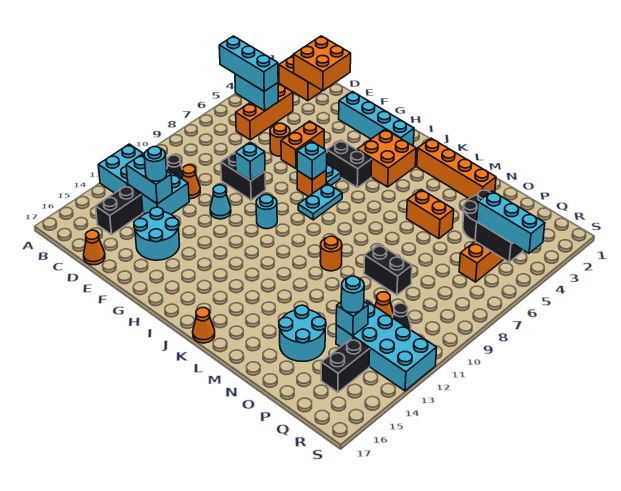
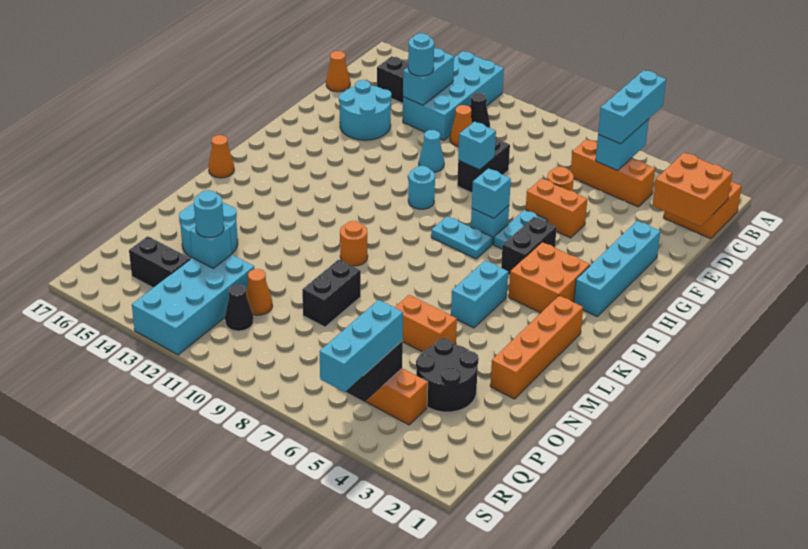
orange 1x1 brick [297,171,326,197] -> cyan 1x1 brick [471,206,509,245]
none -> cyan 1x2 brick [451,260,508,328]
orange 1x2 brick [407,189,454,239] -> orange 1x2 brick turned to [395,295,457,352]

